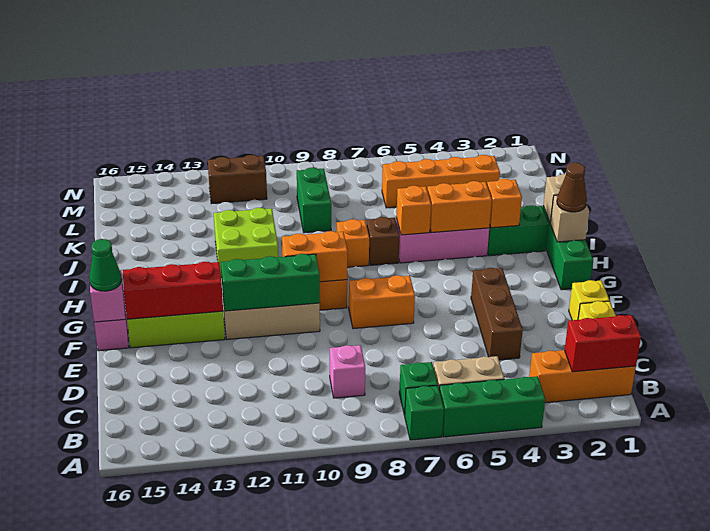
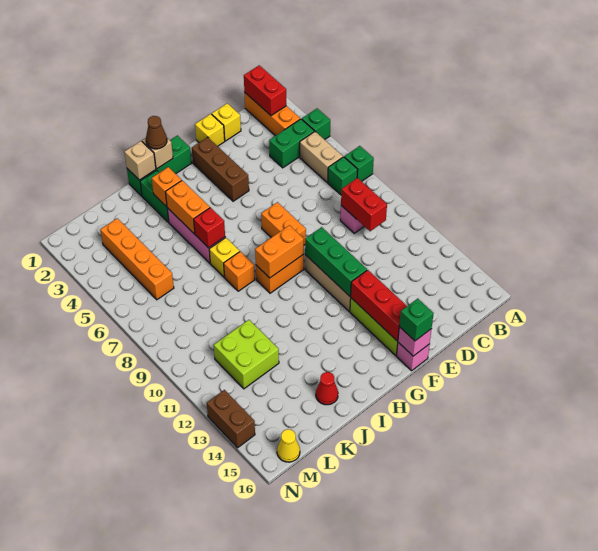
green 1x3 brick [439,376,545,437] -> green 1x1 brick [302,108,330,140]
none -> red 1x2 brick [341,178,387,231]
brown 1x3 brick [471,268,523,360] -> brown 1x3 brick turned to [192,137,249,201]
green 1x1 cone [89,239,122,291] -> green 1x1 brick [399,299,434,341]
orange 1x2 brick [282,231,348,282] -> orange 1x2 brick turned to [255,225,304,278]
orange 1x1 brick [396,186,431,235] -> red 1x1 brick [194,208,225,248]
brown 1x1 brick [367,217,400,265] -> yellow 1x1 brick [209,238,240,277]
lime 2x2 brick [214,208,278,278] -> lime 2x2 brick moved to [214,320,279,389]
none -> red 1x1 cone [316,372,338,405]
green 1x2 brick [297,168,331,233] -> green 1x2 brick moved to [269,119,314,168]
brown 1x2 brick [208,155,267,204] -> brown 1x2 brick moved to [207,390,255,448]
none -> yellow 1x1 cone [277,429,300,462]

